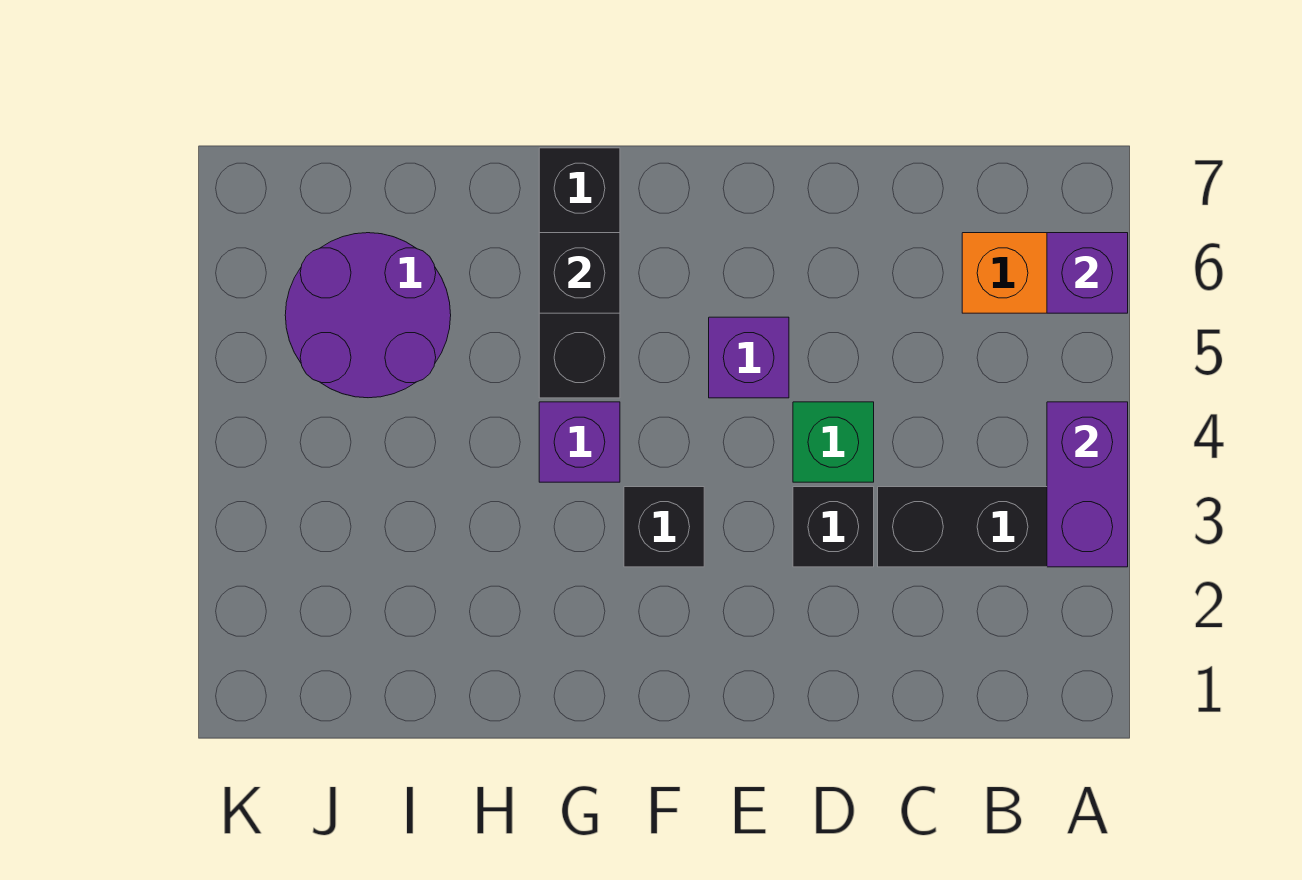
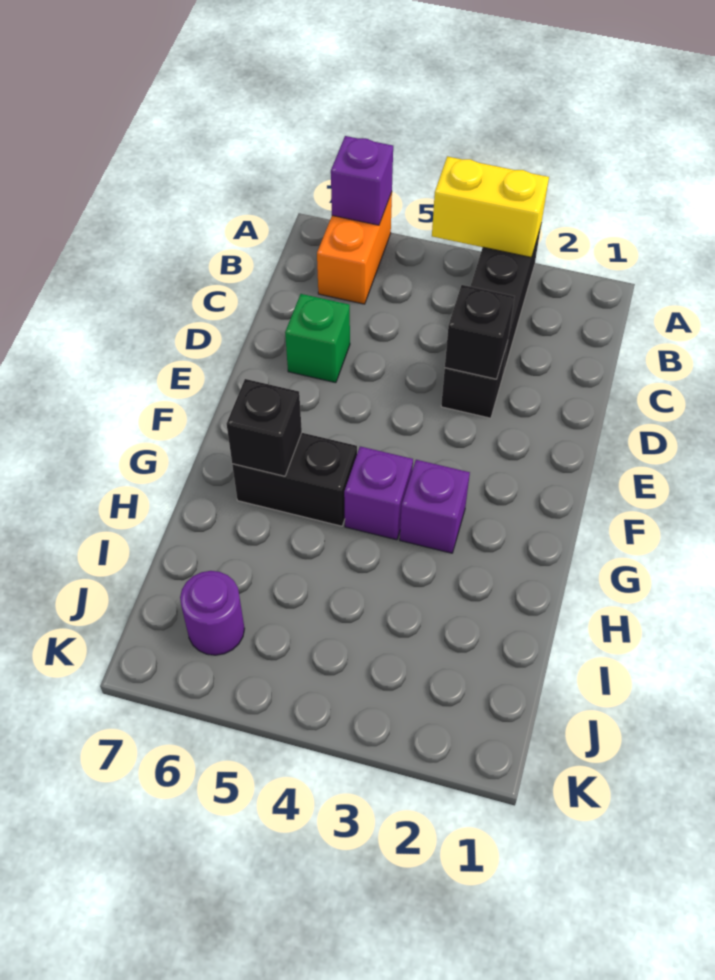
purple 1x2 brick [1047,402,1128,567] -> yellow 1x2 brick [432,156,549,257]
green 1x1 brick [793,402,874,482] -> green 1x1 brick moved to [285,294,350,383]
purple 1x1 brick [709,317,789,398] -> purple 1x1 brick moved to [400,460,470,553]
black 1x1 brick [624,487,704,567] -> black 1x1 brick moved to [445,285,514,379]
black 1x3 brick [539,148,620,398] -> black 1x2 brick [232,433,357,526]
purple 2x2 round brick [285,233,451,398] -> purple 1x1 round brick [180,571,245,655]

